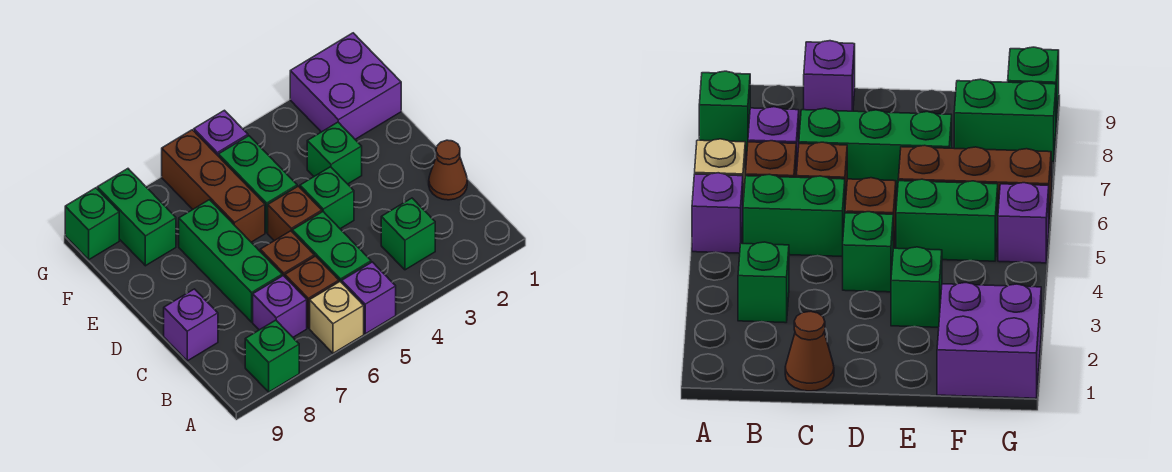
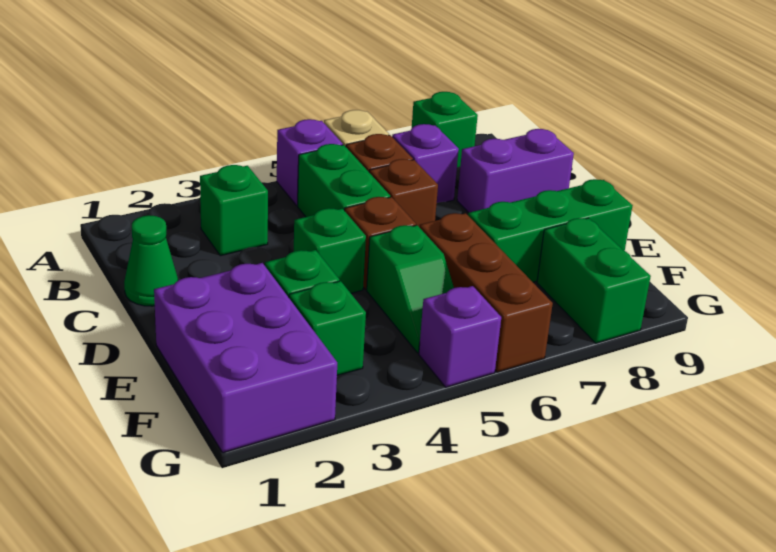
brown 1x1 cone [429,140,467,200] -> green 1x1 cone [124,215,178,306]
green 1x3 brick [179,200,282,322] -> green 1x3 brick turned to [468,179,633,282]
purple 1x1 brick [164,289,218,361] -> purple 1x2 brick [457,129,574,213]
green 1x2 brick [219,136,297,233] -> green 1x2 slope [367,225,454,353]
purple 2x2 brick [290,33,401,139] -> purple 2x3 brick [154,263,337,453]
green 1x1 brick [65,188,119,260] -> green 1x1 brick moved to [289,281,366,376]

